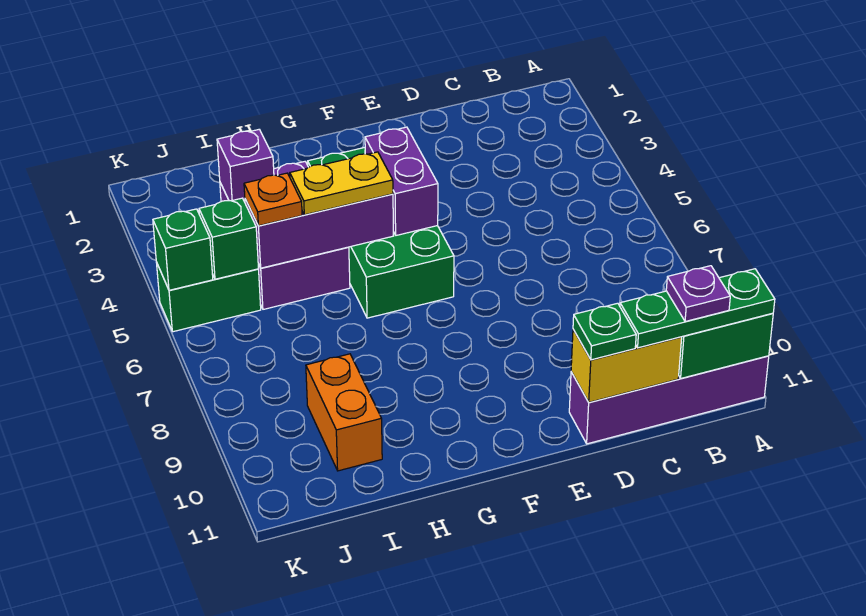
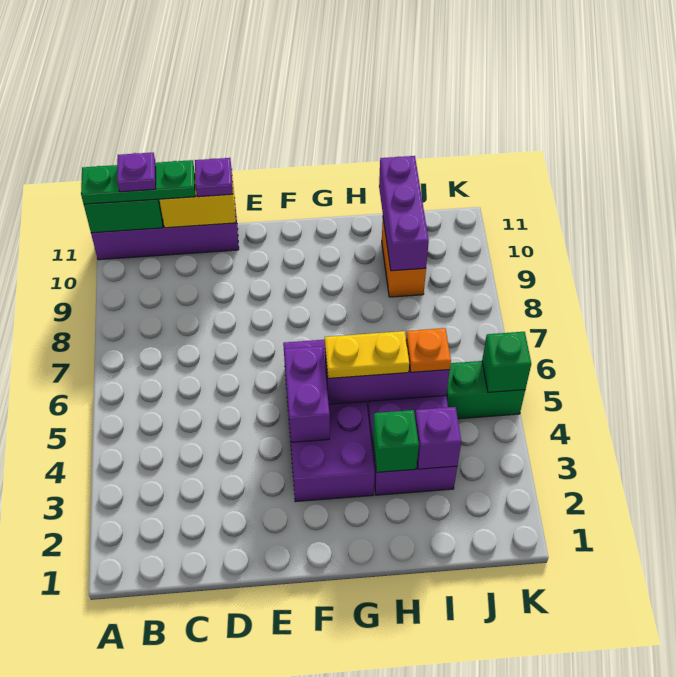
green 1x1 plate [573,303,636,360] -> purple 1x1 plate [195,158,233,197]
green 2x4 brick [308,148,454,318] -> purple 2x4 brick [283,340,375,502]
none -> purple 1x3 brick [379,156,429,271]
green 1x1 brick [199,198,259,279] -> green 1x1 brick moved to [373,410,419,472]

